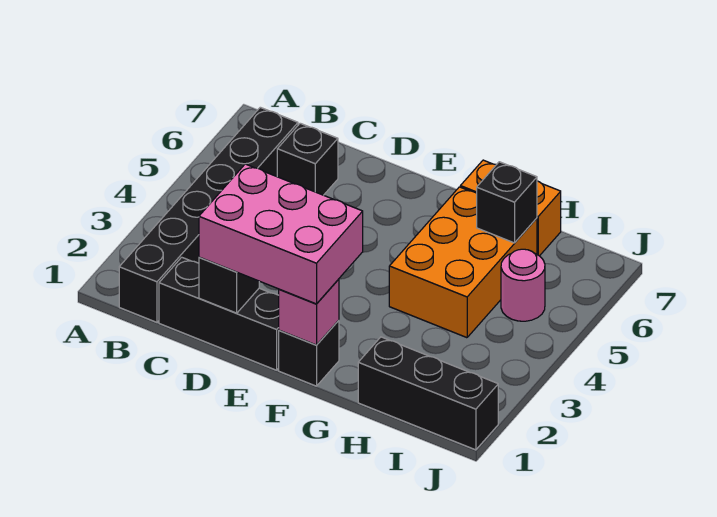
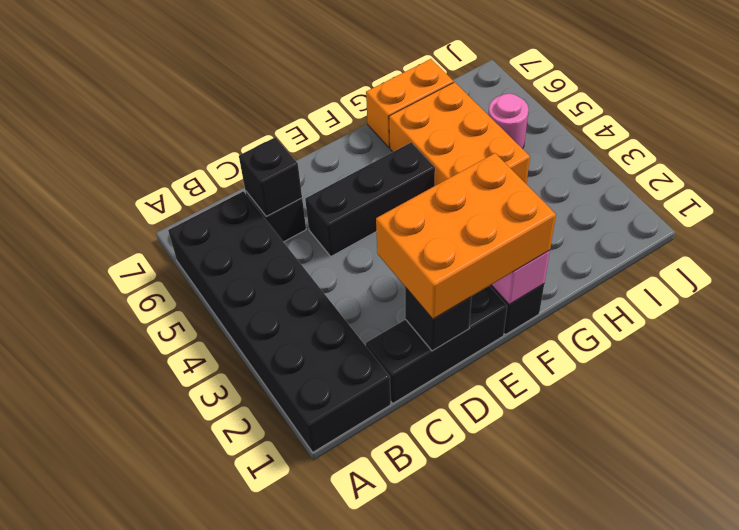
black 1x6 brick [119,107,298,322] -> black 2x6 brick [168,191,391,452]
pink 2x3 brick [199,164,363,304] -> orange 2x3 brick [376,153,556,319]
black 1x3 brick [358,337,498,450] -> black 1x3 brick moved to [305,142,435,256]
black 1x1 brick [477,162,537,243] -> black 1x1 brick moved to [239,137,302,217]

